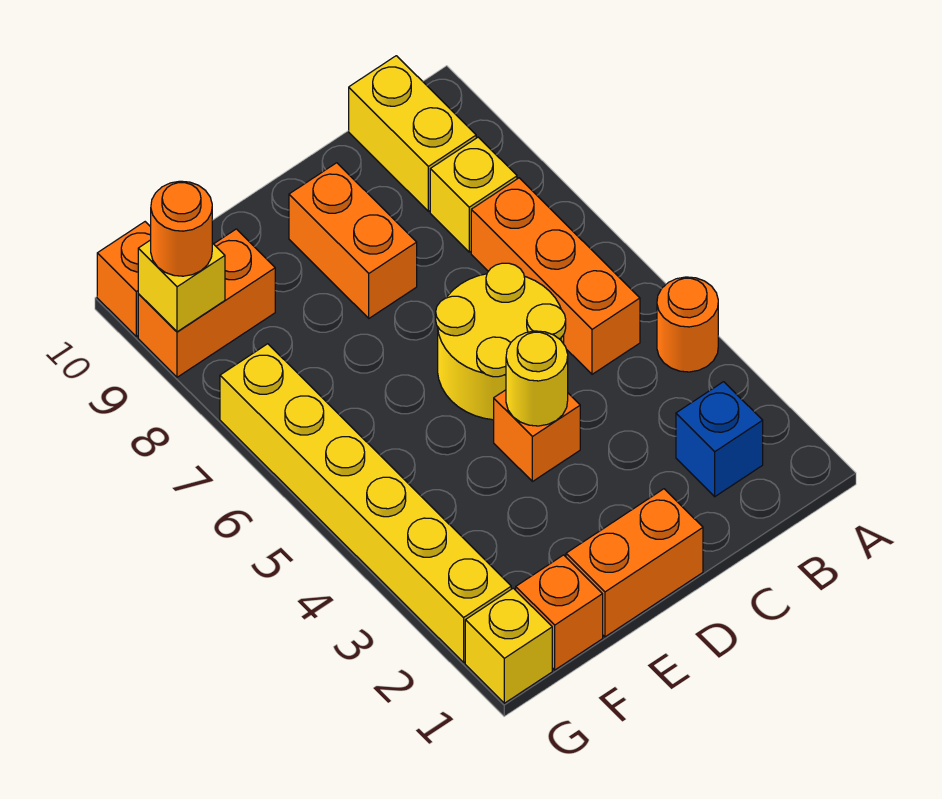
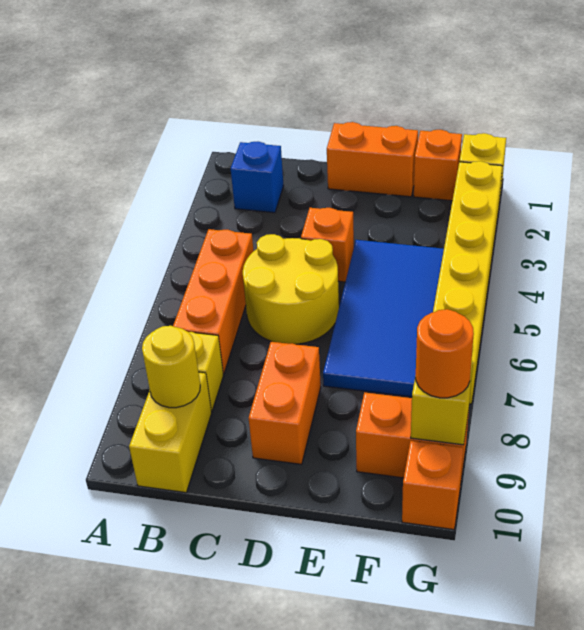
orange 1x1 round brick [657,277,718,372] -> none
yellow 1x1 round brick [506,331,568,426] -> yellow 1x1 round brick moved to [142,326,200,408]
none -> blue 2x4 tile [323,240,444,397]

